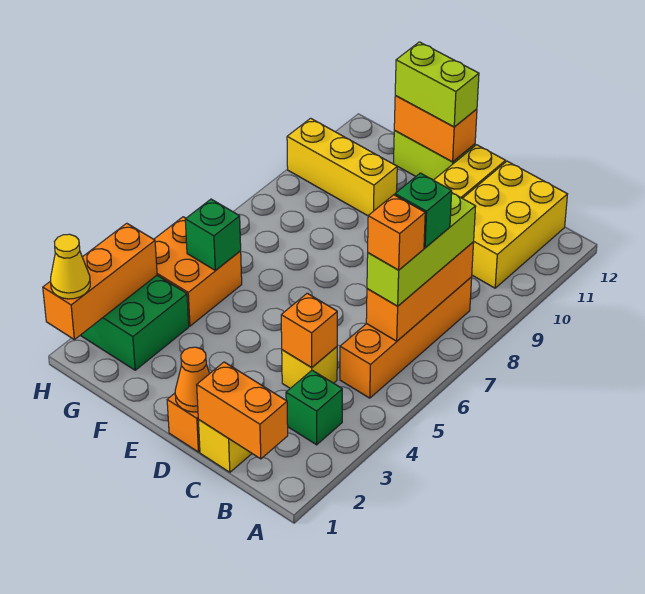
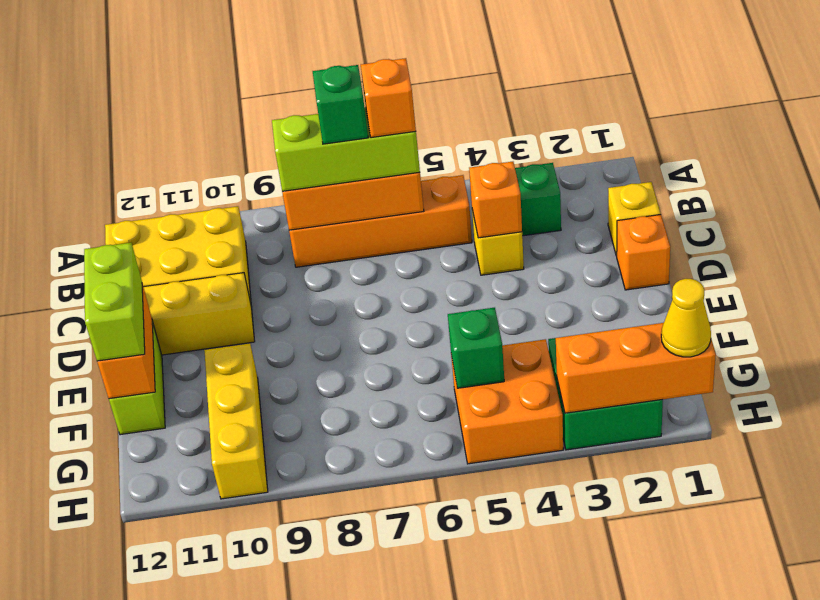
orange 1x2 brick [197,362,288,459] -> none
orange 1x1 cone [175,347,210,412] -> none

